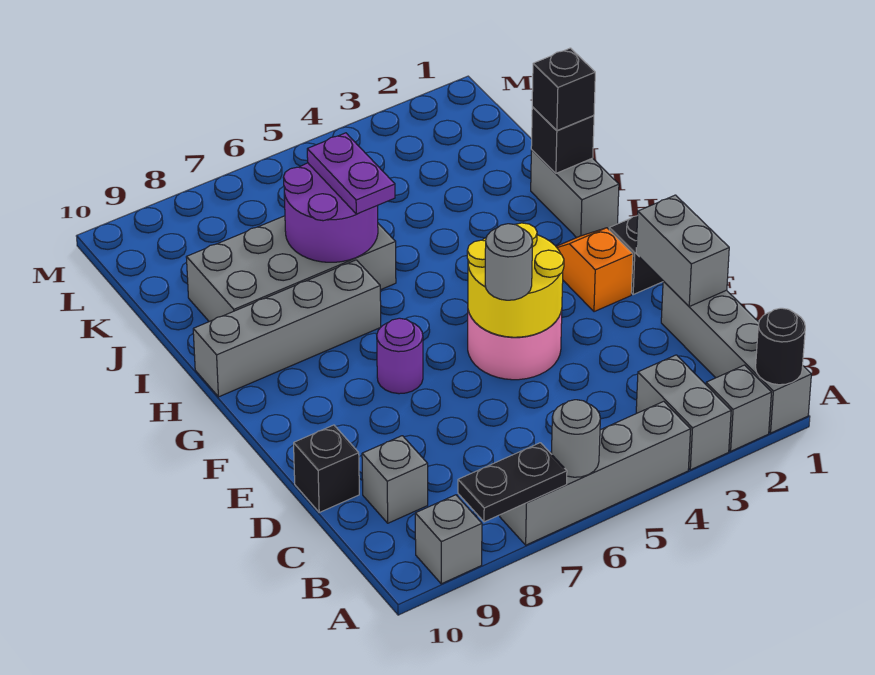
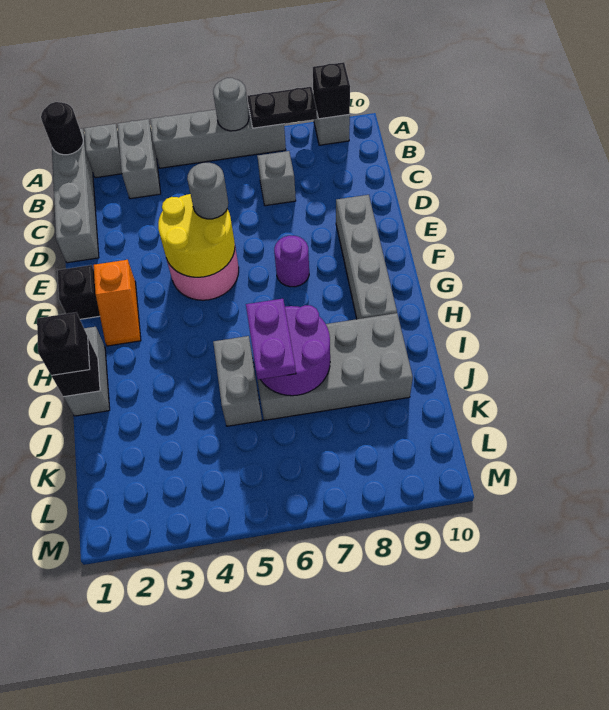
grey 1x1 brick [362,436,428,523] -> grey 1x1 brick moved to [257,151,296,206]
grey 1x2 brick [636,195,729,306] -> grey 1x2 brick moved to [213,336,262,426]
black 1x1 brick [294,425,359,512] -> black 1x1 brick moved to [313,62,350,119]
grey 1x4 brick [193,260,381,397] -> grey 1x4 brick turned to [336,195,397,319]

